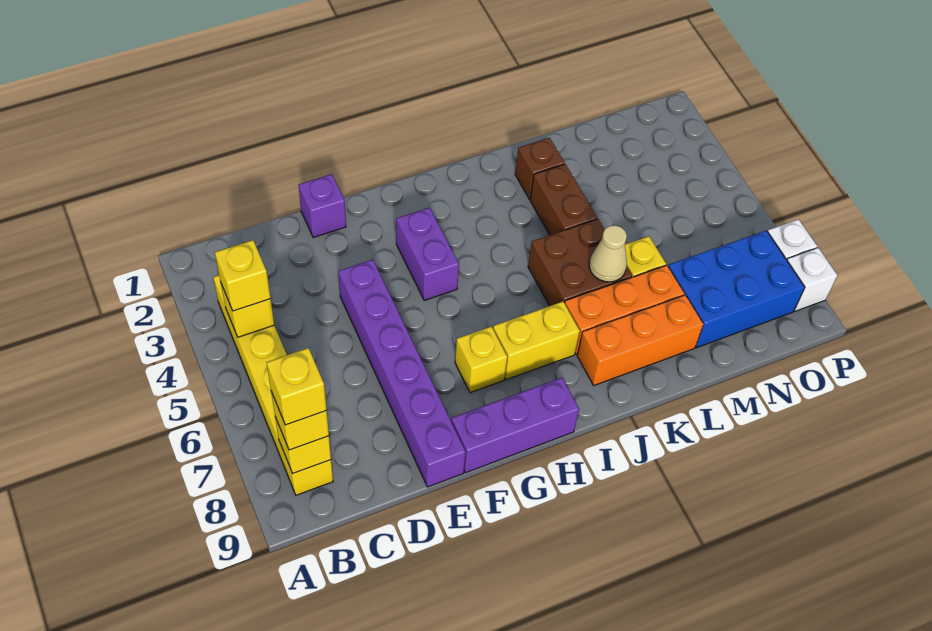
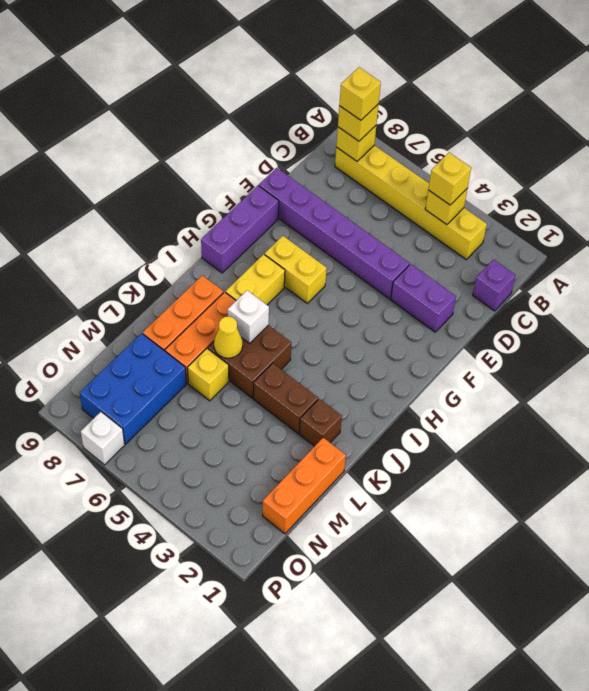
purple 1x1 brick [299,174,346,237] -> purple 1x1 brick moved to [473,260,516,311]
purple 1x2 brick [396,208,459,300] -> purple 1x2 brick moved to [391,264,456,332]
yellow 1x1 brick [455,326,507,393] -> yellow 1x2 brick [265,236,327,303]
tan 1x1 cone [589,225,627,282] -> yellow 1x1 cone [214,317,243,358]
none -> orange 1x3 brick [263,438,346,534]
white 1x1 brick [787,248,837,311] -> white 1x1 brick moved to [228,290,269,343]

